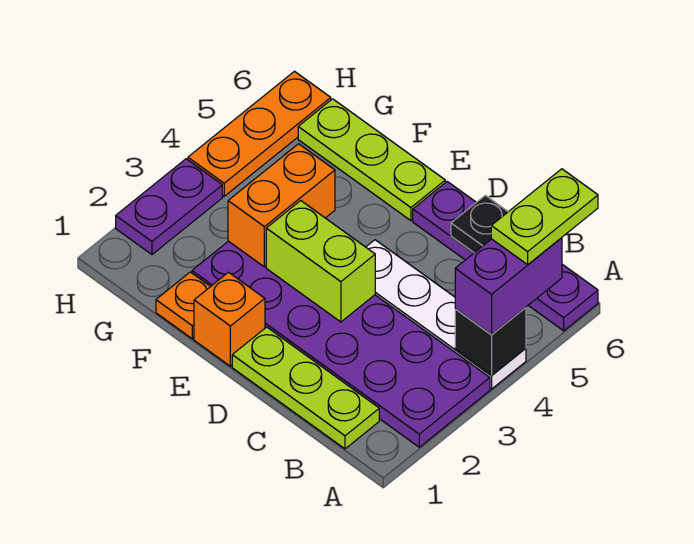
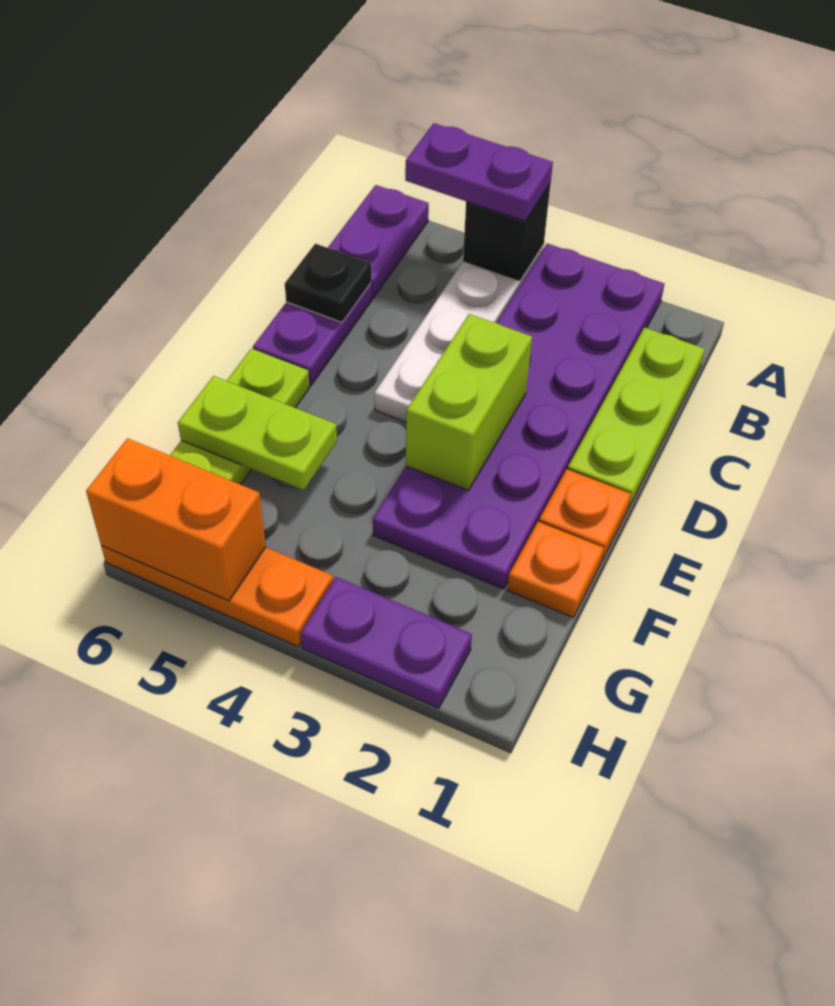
purple 1x2 brick [455,238,562,335] -> purple 1x2 plate [405,123,553,221]
lime 1x2 plate [491,169,598,265] -> lime 1x2 plate moved to [178,376,337,490]
orange 1x1 brick [194,272,265,366] -> orange 1x1 plate [539,469,631,561]
orange 1x2 brick [228,144,335,267] -> orange 1x2 brick moved to [86,438,266,601]

